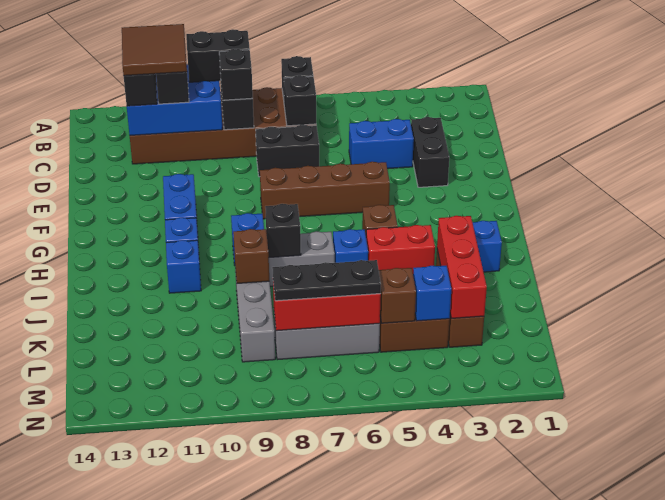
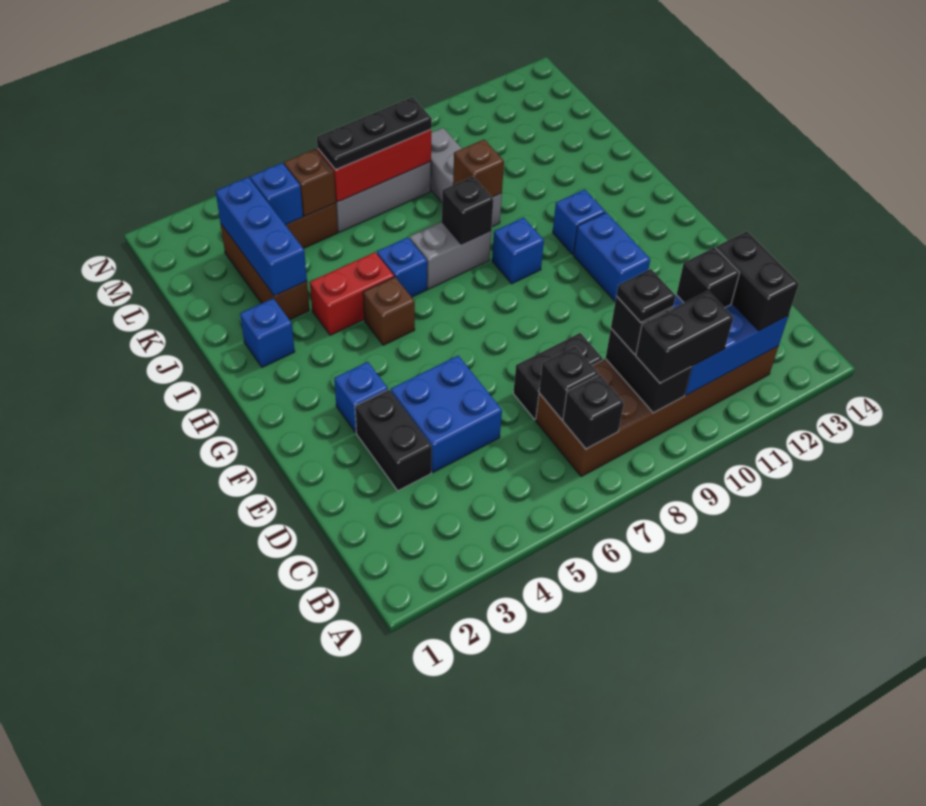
brown 2x2 tile [122,24,187,76] -> none
none -> black 1x1 plate [616,269,676,322]
blue 1x2 brick [349,119,414,169] -> blue 2x2 brick [391,356,502,472]
brown 1x4 brick [260,162,390,219] -> none
blue 1x1 brick [166,240,201,293] -> blue 1x1 brick moved to [334,362,388,433]
red 1x3 brick [437,216,487,318] -> blue 1x3 brick [216,177,307,296]

